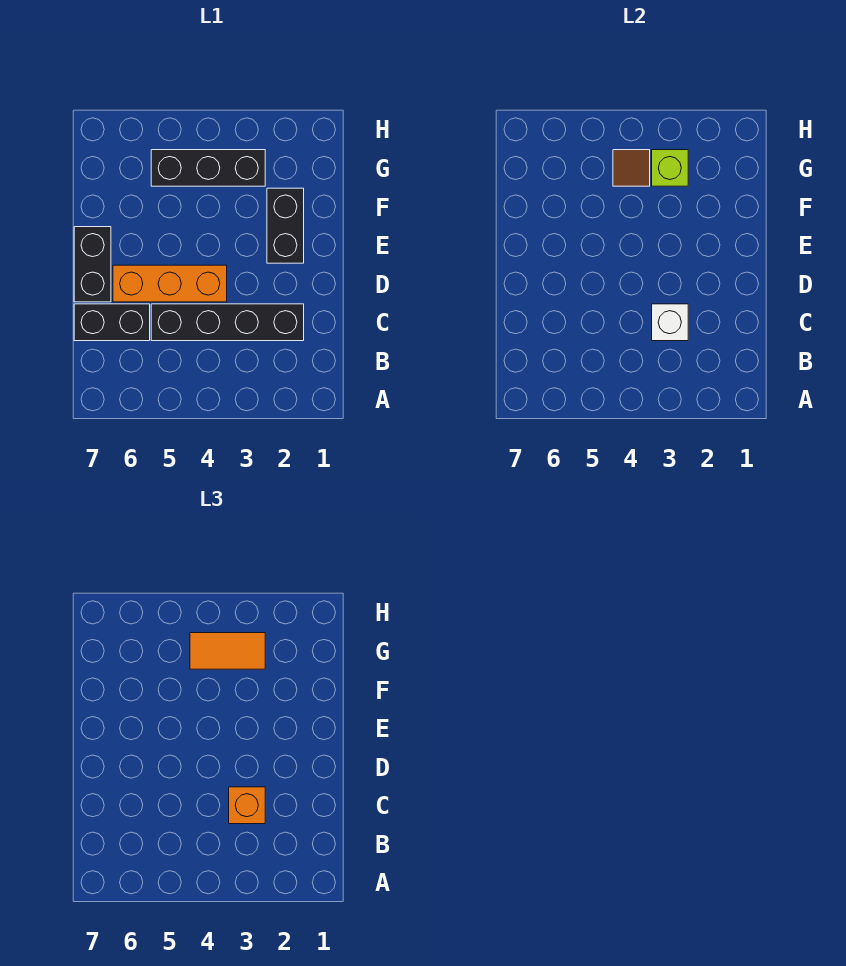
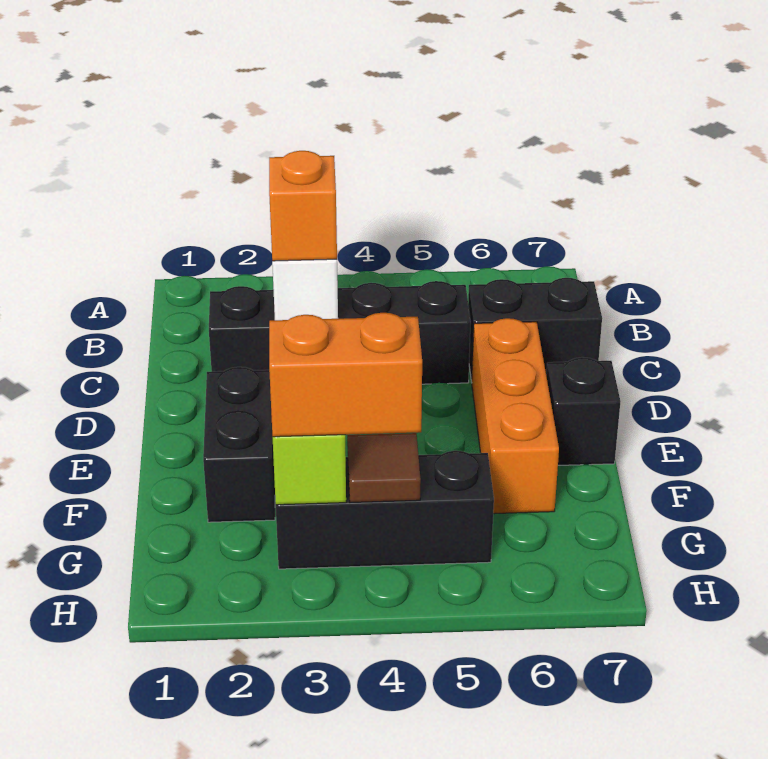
orange 1x3 brick [113,265,227,302] -> orange 1x3 brick turned to [472,318,559,514]
black 1x2 brick [74,227,111,302] -> black 1x1 brick [546,357,620,465]
orange 1x2 tile [190,633,265,669] -> orange 1x2 brick [269,313,422,437]

